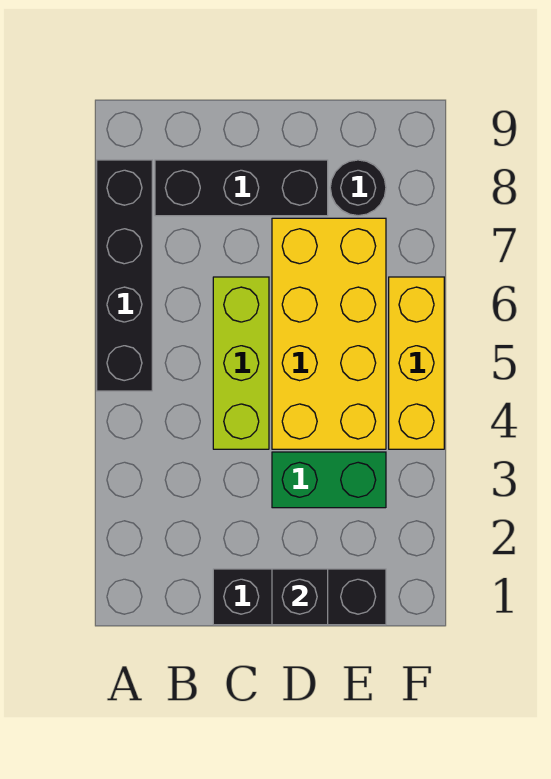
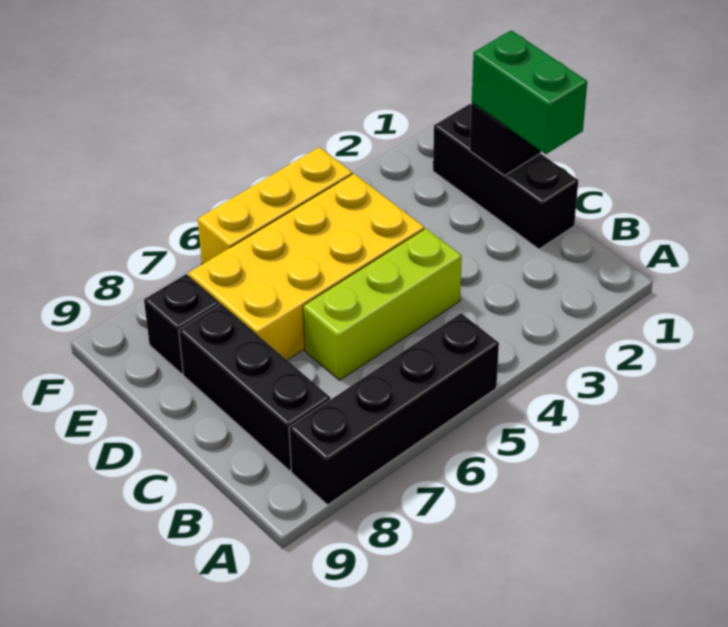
green 1x2 brick [272,452,386,508] -> green 1x2 brick moved to [472,30,587,154]
black 1x1 round brick [330,160,386,216] -> black 1x1 brick [144,274,220,374]

